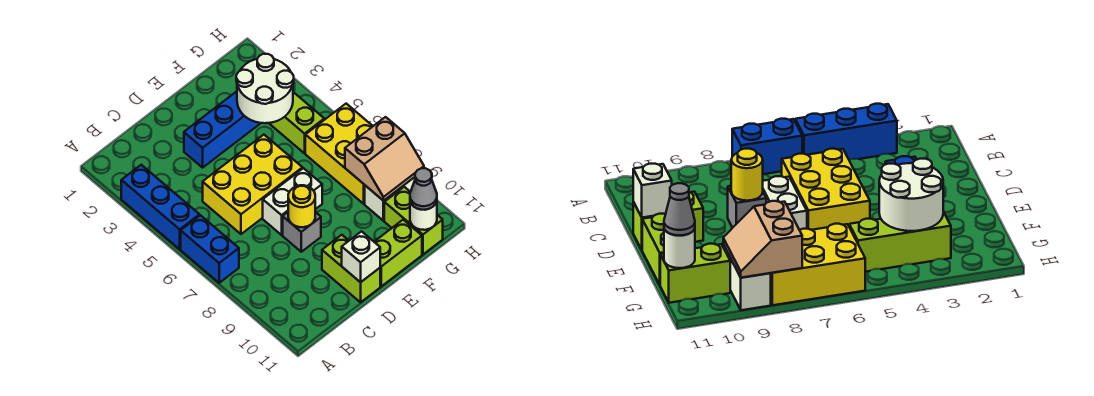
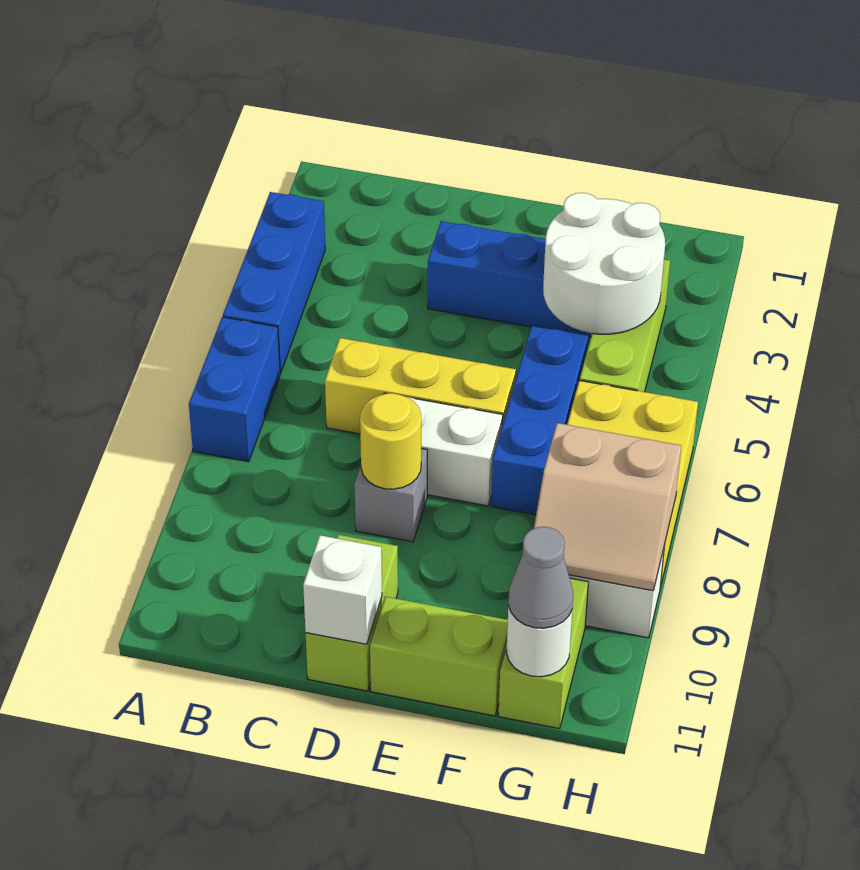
yellow 2x3 brick [203,135,302,234] -> yellow 1x3 brick [325,338,516,434]
none -> blue 1x3 brick [491,326,588,515]

